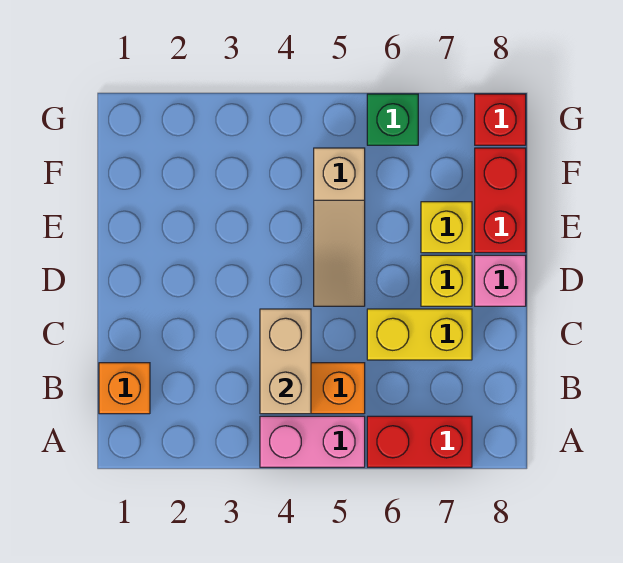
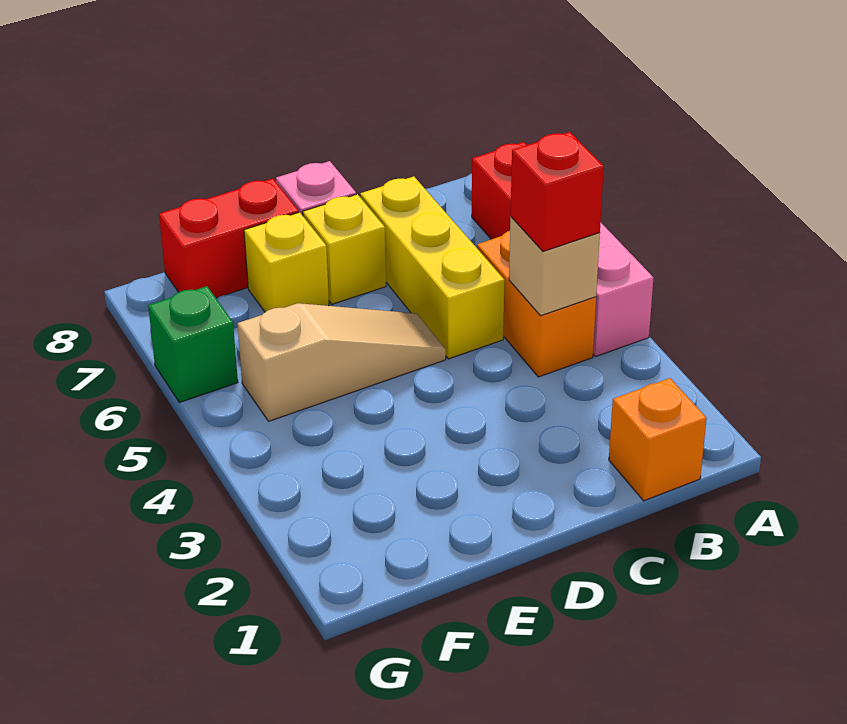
tan 1x2 brick [260,309,311,414] -> tan 1x1 brick [509,217,600,316]
yellow 1x2 brick [367,309,472,360] -> yellow 1x3 brick [360,176,505,359]
red 1x1 brick [475,94,526,145] -> red 1x1 brick moved to [510,132,604,251]

